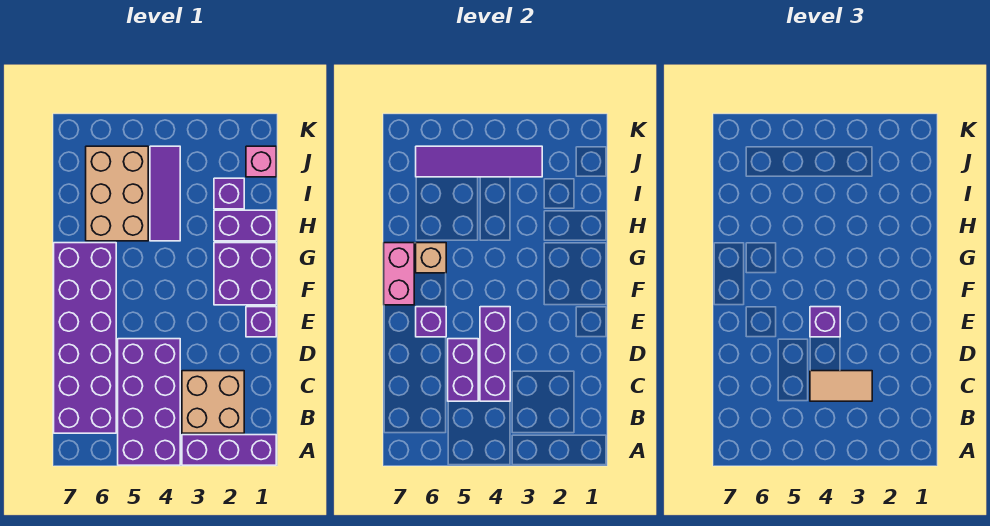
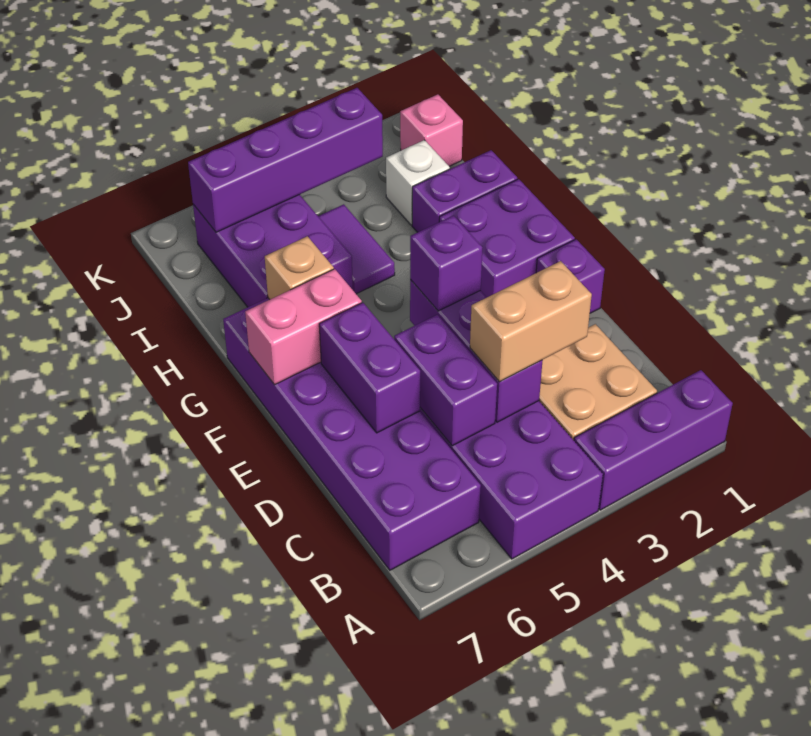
tan 1x2 tile [810,371,872,401] -> tan 1x2 brick [470,261,592,382]
purple 1x1 brick [416,307,446,337] -> purple 1x2 brick [319,303,420,433]
pink 1x2 brick [384,243,414,305] -> pink 1x2 brick turned to [245,269,362,385]
purple 1x3 tile [150,146,180,241] -> purple 1x2 tile [318,204,395,294]
tan 2x3 brick [86,146,148,241] -> purple 2x3 brick [193,195,353,307]
purple 1x1 brick [214,178,244,209] -> white 1x1 brick [386,140,450,225]
purple 1x4 tile [416,146,542,177] -> purple 1x4 brick [188,88,383,232]

